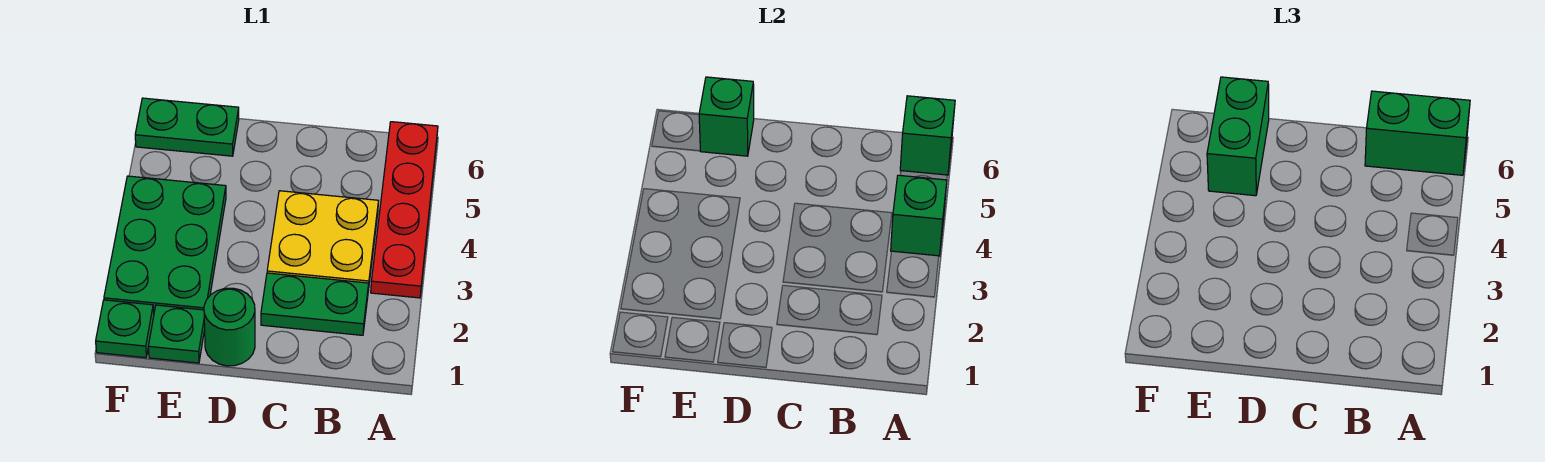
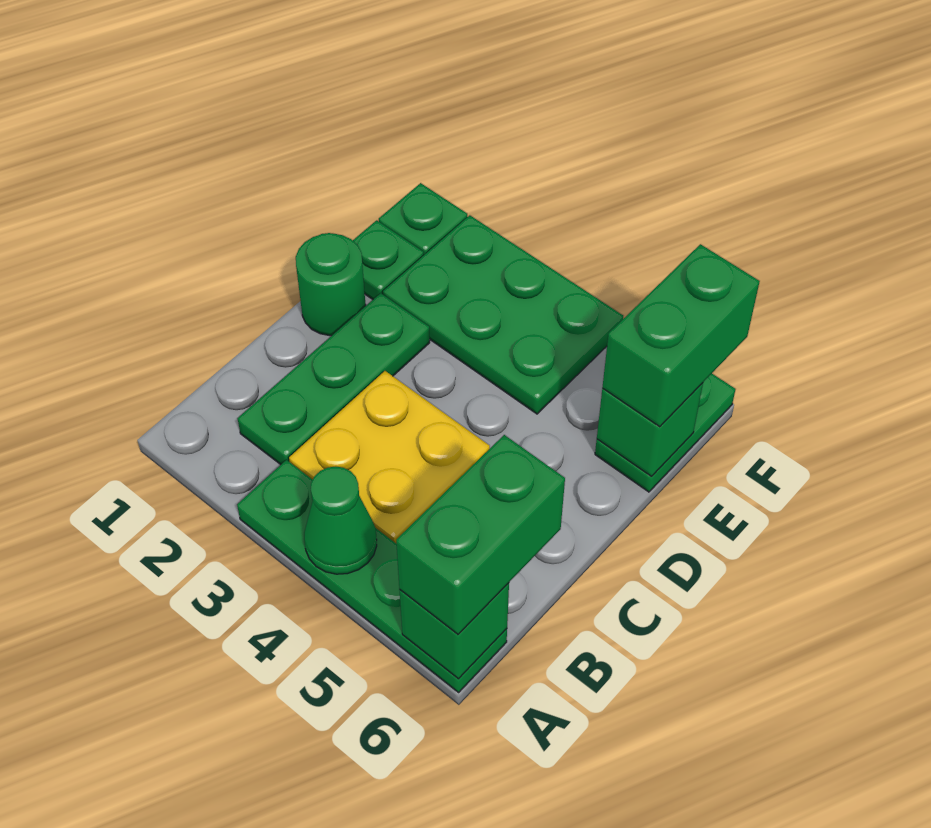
red 1x4 plate [371,122,438,298] -> green 1x4 plate [237,460,507,692]
green 1x1 brick [891,175,947,256] -> green 1x1 cone [304,466,377,574]
green 1x2 plate [261,273,369,335] -> green 1x3 plate [238,293,430,465]
green 1x2 brick [1207,77,1269,196] -> green 1x2 brick turned to [602,244,760,427]

